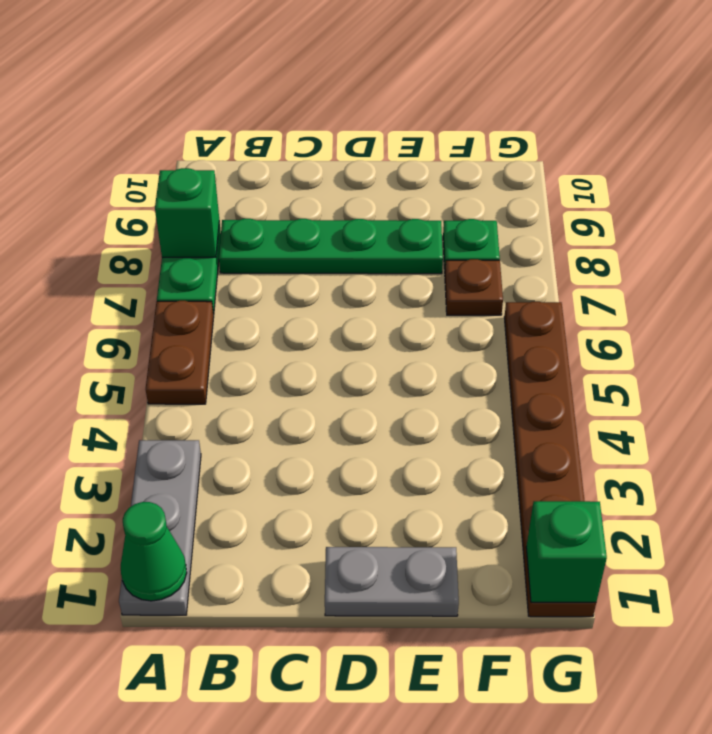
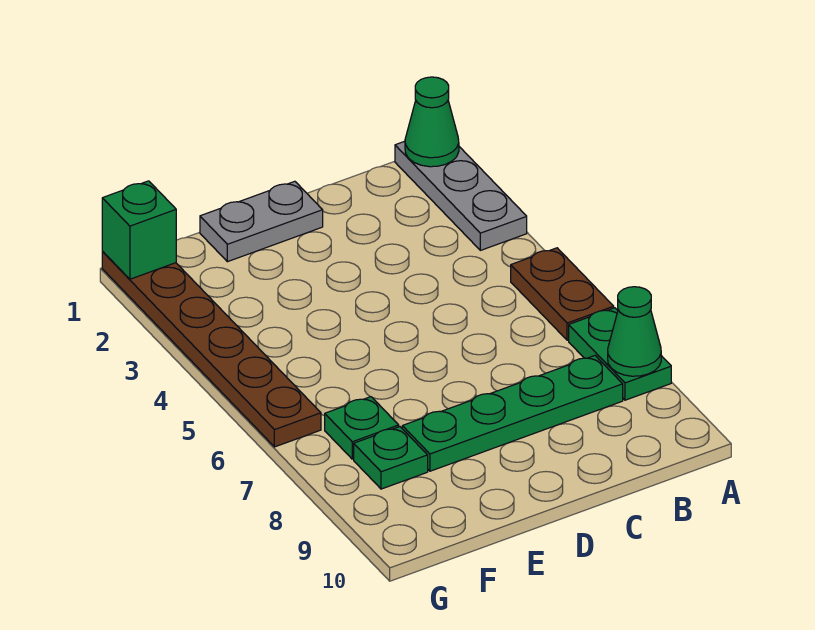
green 1x1 brick [155,168,219,257] -> green 1x1 cone [608,287,661,376]
brown 1x1 plate [445,259,503,315] -> green 1x1 plate [325,397,399,459]

